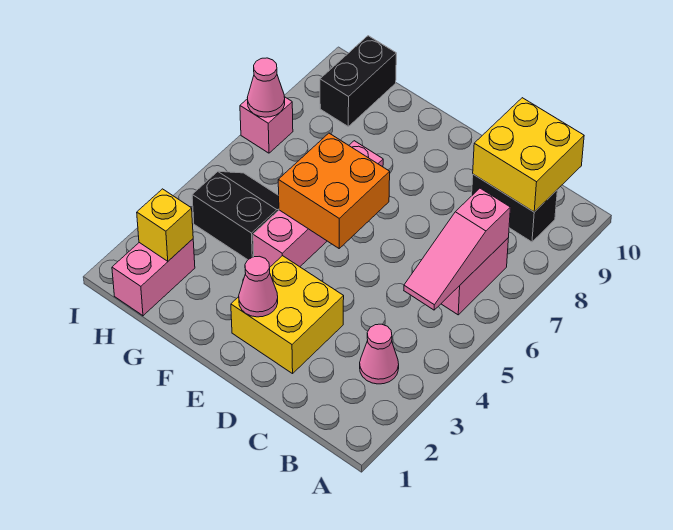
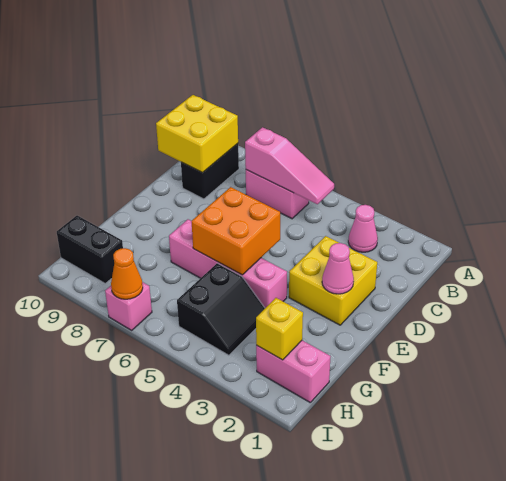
black 2x2 slope [192,171,279,260] -> black 2x2 slope turned to [177,263,265,355]
pink 1x1 cone [247,58,285,117] -> orange 1x1 cone [111,248,143,299]

